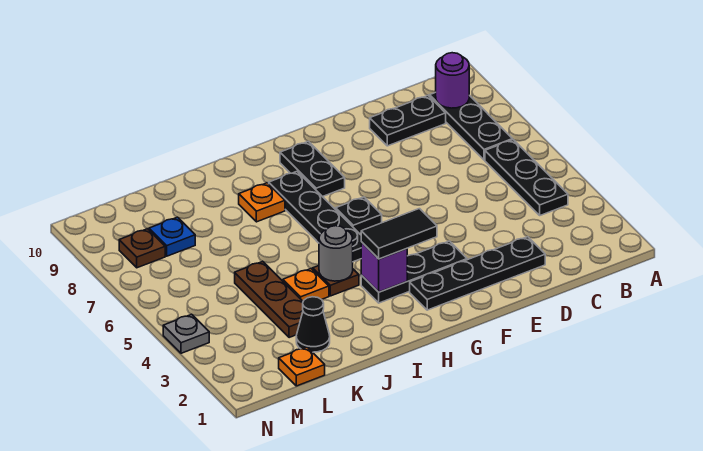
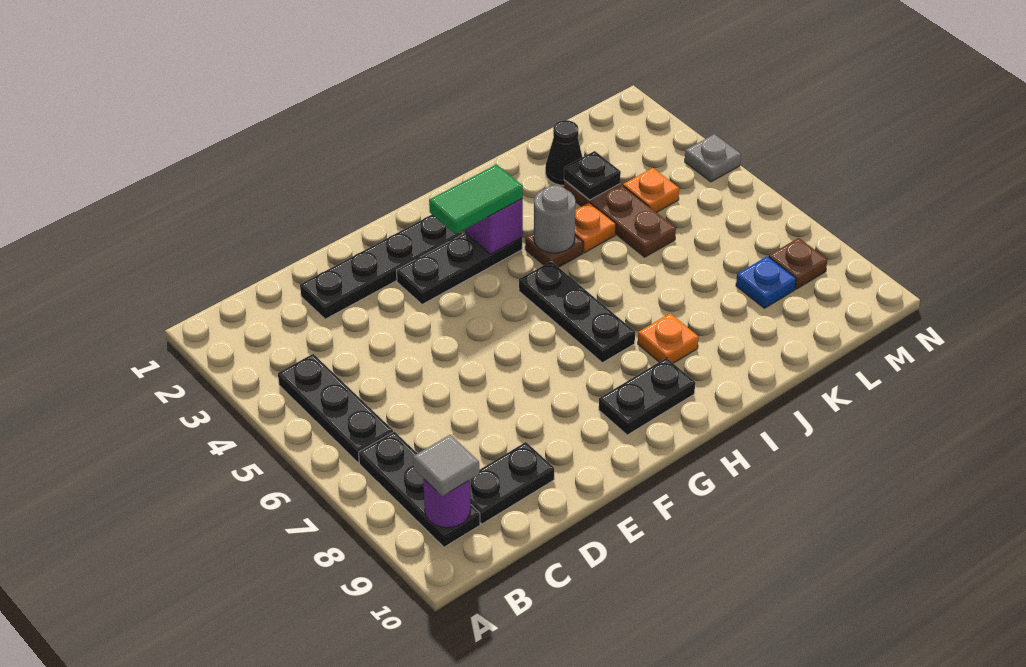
none -> grey 1x1 tile [413,435,479,496]
black 1x2 tile [361,209,437,259] -> green 1x2 tile [429,164,523,234]
black 1x1 plate [336,197,382,234] -> black 1x1 plate moved to [564,151,621,200]
black 1x2 plate [280,141,345,197] -> black 1x2 plate turned to [599,358,695,435]
black 1x4 plate [269,172,361,262] -> black 1x3 plate [519,262,635,363]
orange 1x1 plate [279,347,325,386] -> orange 1x1 plate moved to [623,168,679,213]

